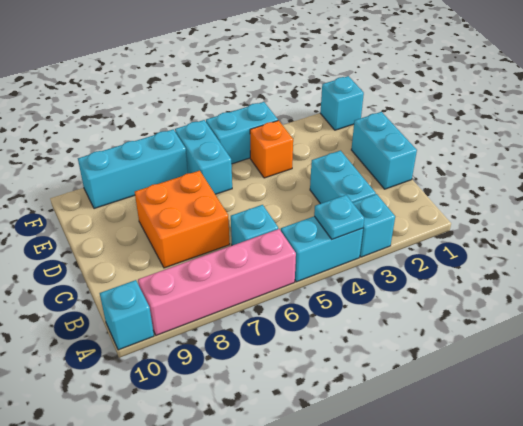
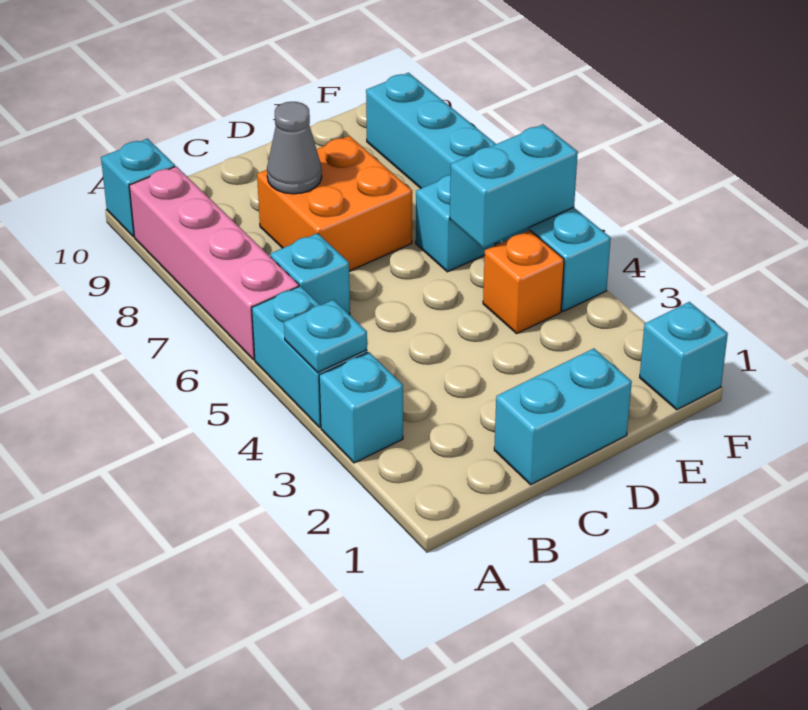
cyan 1x2 brick [310,151,376,204] -> cyan 1x2 brick moved to [450,124,578,248]
none -> grey 1x1 cone [267,102,322,194]

